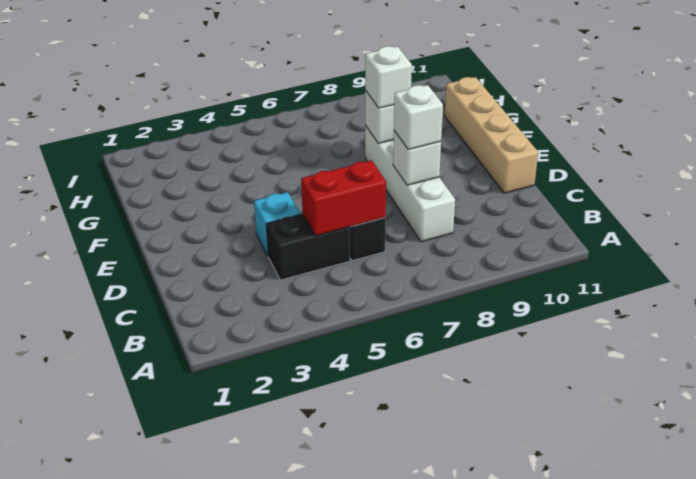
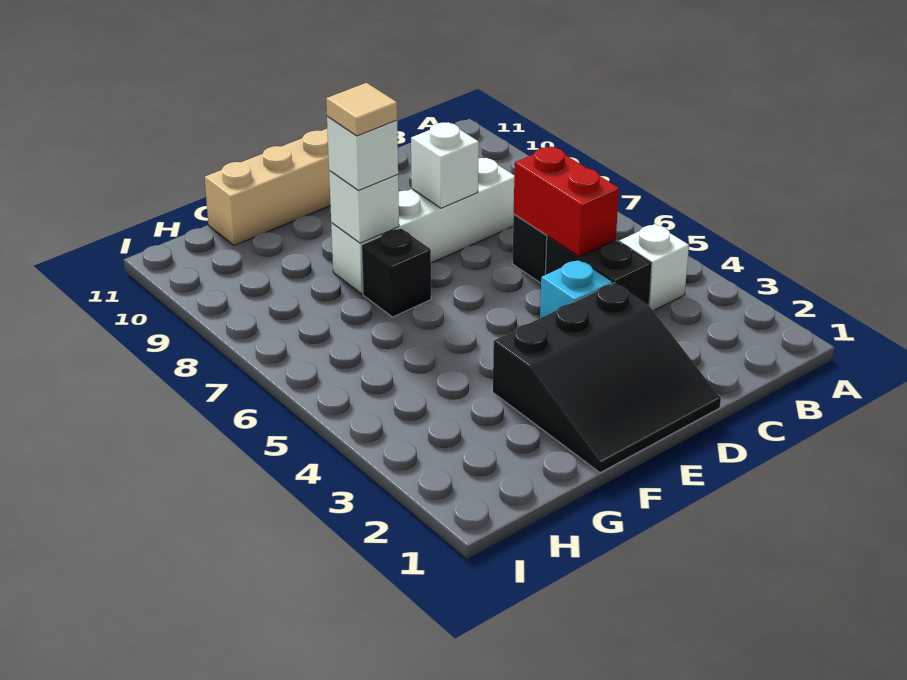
none -> black 3x3 slope [493,283,721,473]
white 1x1 brick [394,85,443,149] -> white 1x1 brick moved to [619,224,689,311]
none -> black 1x1 brick [362,228,431,317]
none -> tan 1x1 tile [326,83,397,136]

